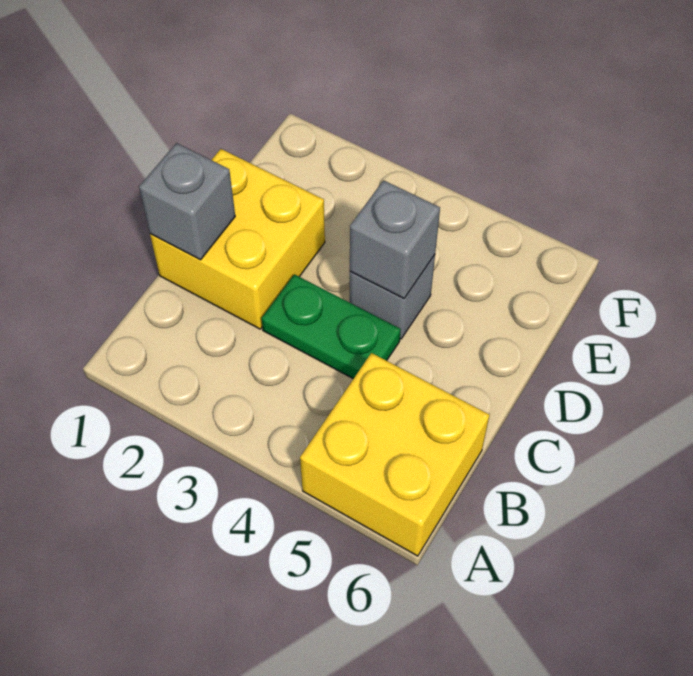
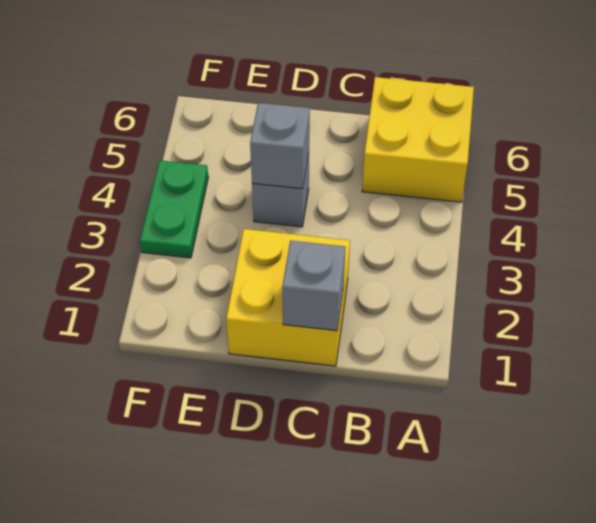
green 1x2 plate [262,274,401,379] -> green 1x2 plate moved to [140,161,208,258]

